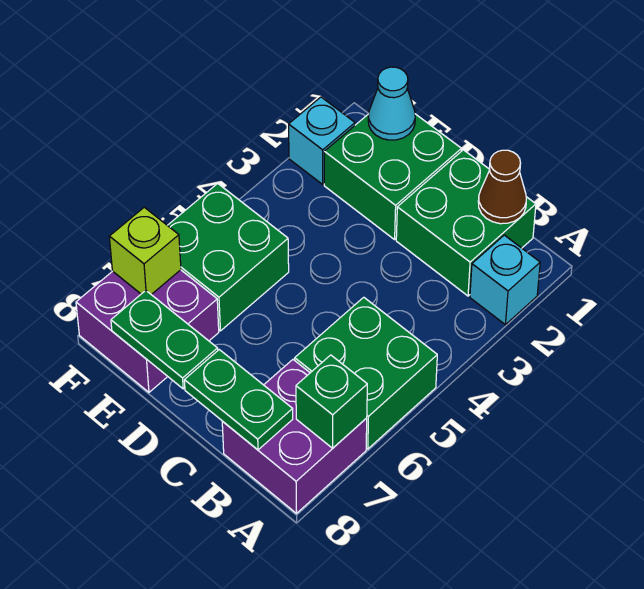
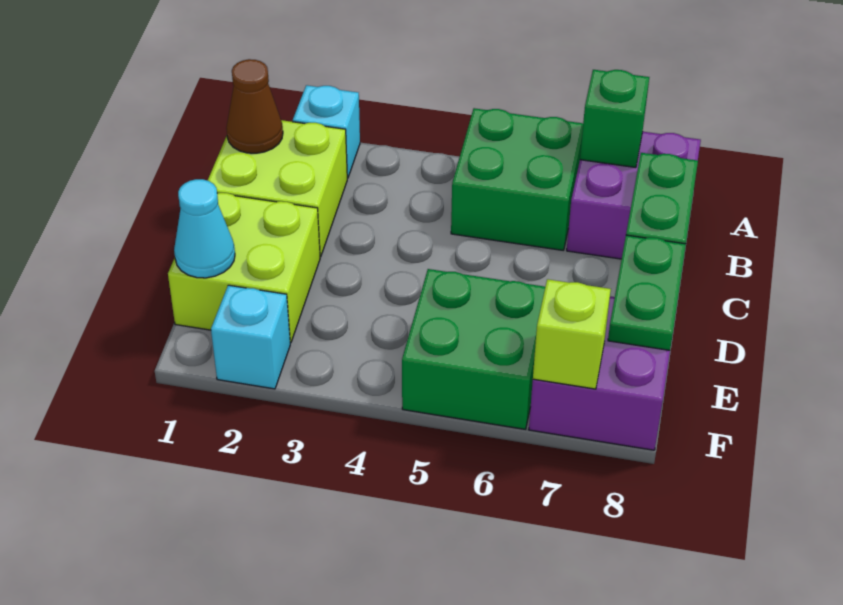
green 2x2 brick [396,150,536,296] -> lime 2x2 brick [207,120,347,257]
green 2x2 brick [324,114,461,240] -> lime 2x2 brick [168,193,320,343]

